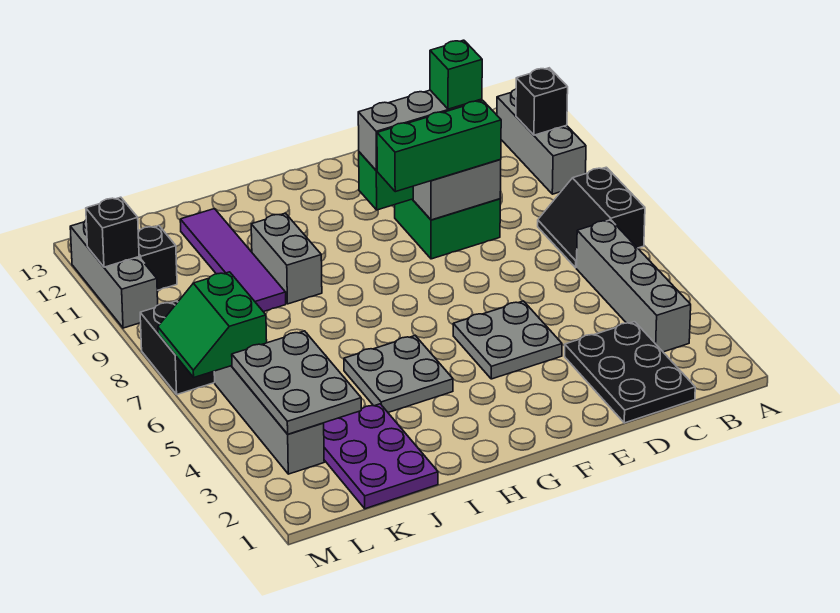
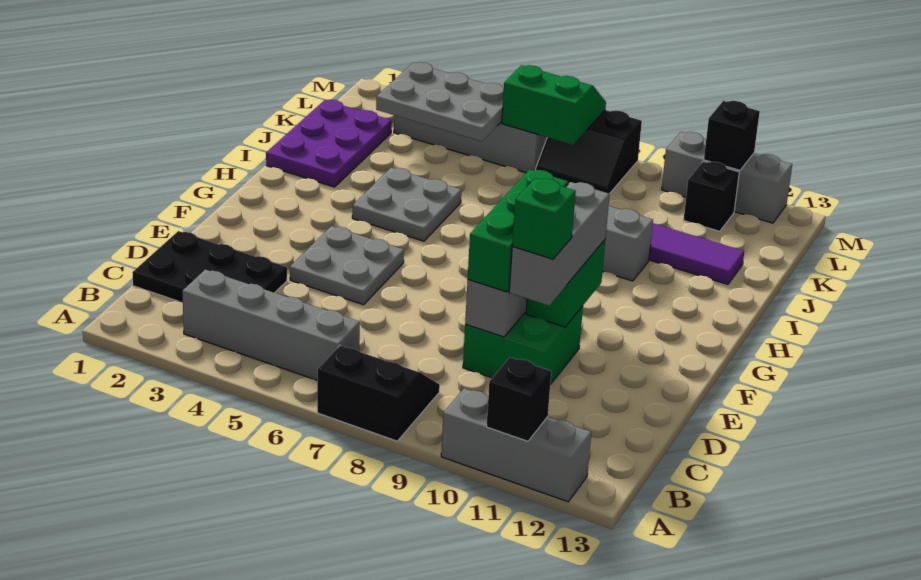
purple 2x3 plate [324,404,438,509] -> purple 2x3 plate turned to [266,100,392,187]

